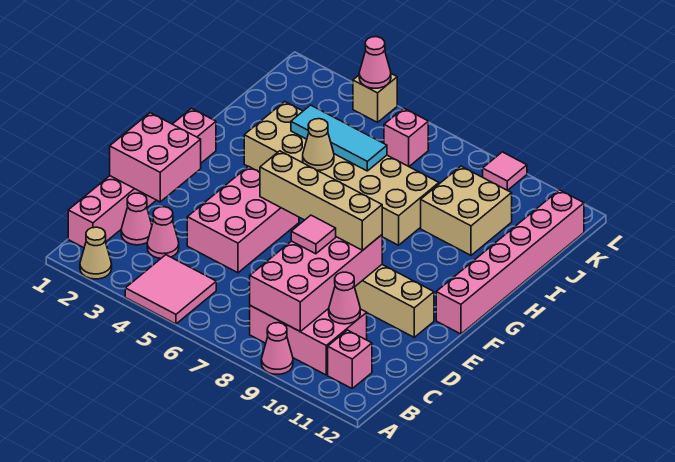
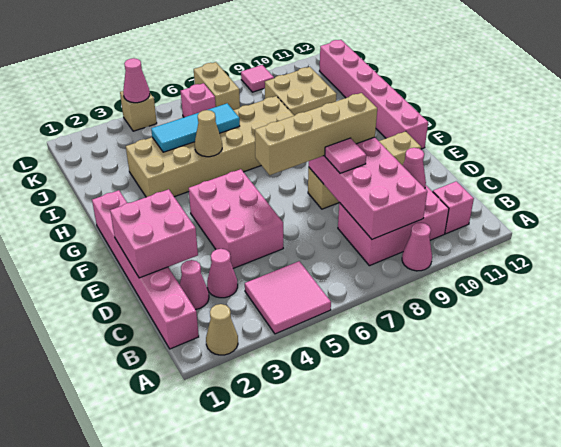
none -> tan 1x2 brick [194,62,240,110]

